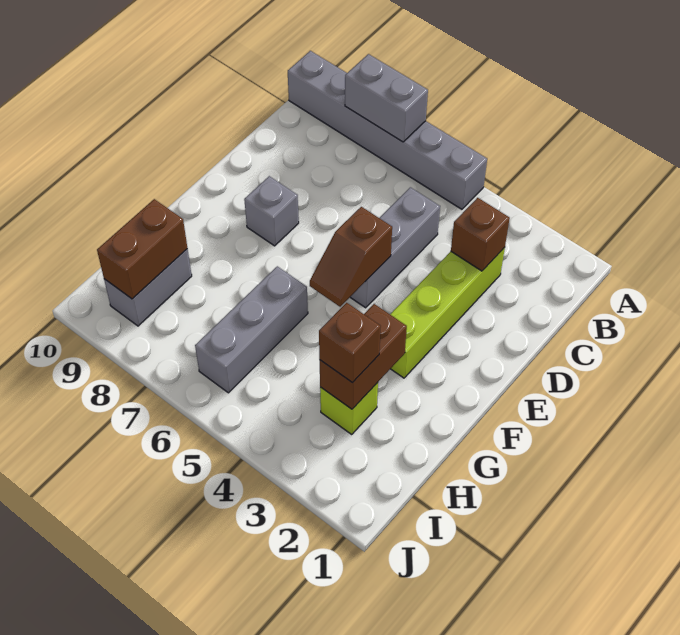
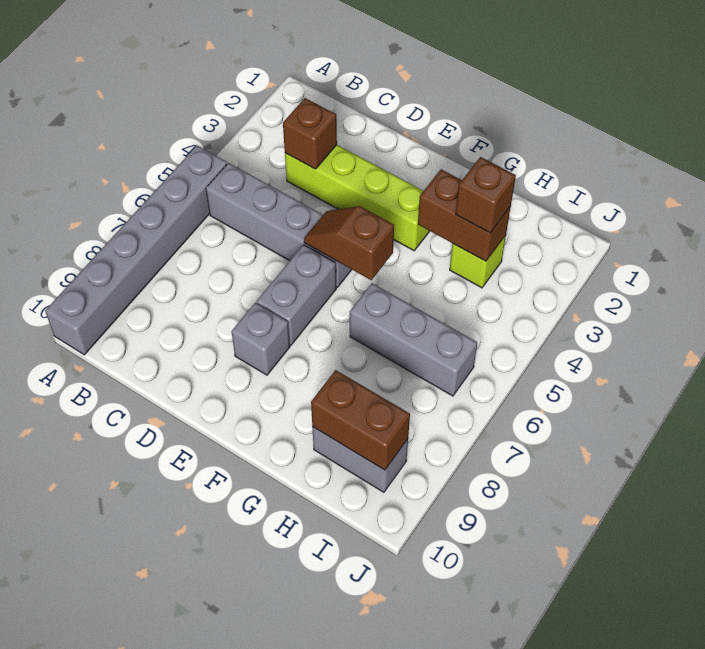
grey 1x2 brick [345,54,428,142] -> grey 1x2 brick moved to [256,245,336,345]
grey 1x3 brick [350,187,440,308] -> grey 1x4 brick [206,163,352,287]
brown 1x2 slope [310,207,392,307] -> brown 1x2 slope turned to [304,206,394,280]

